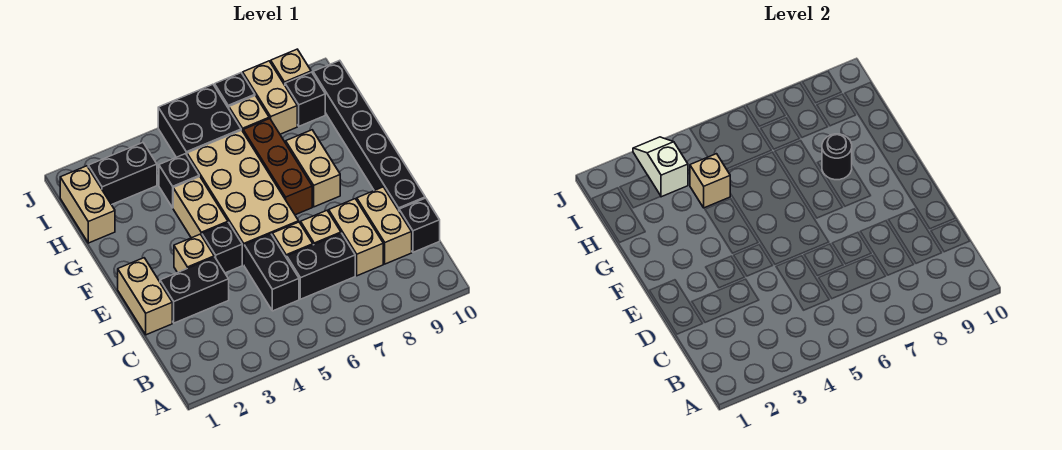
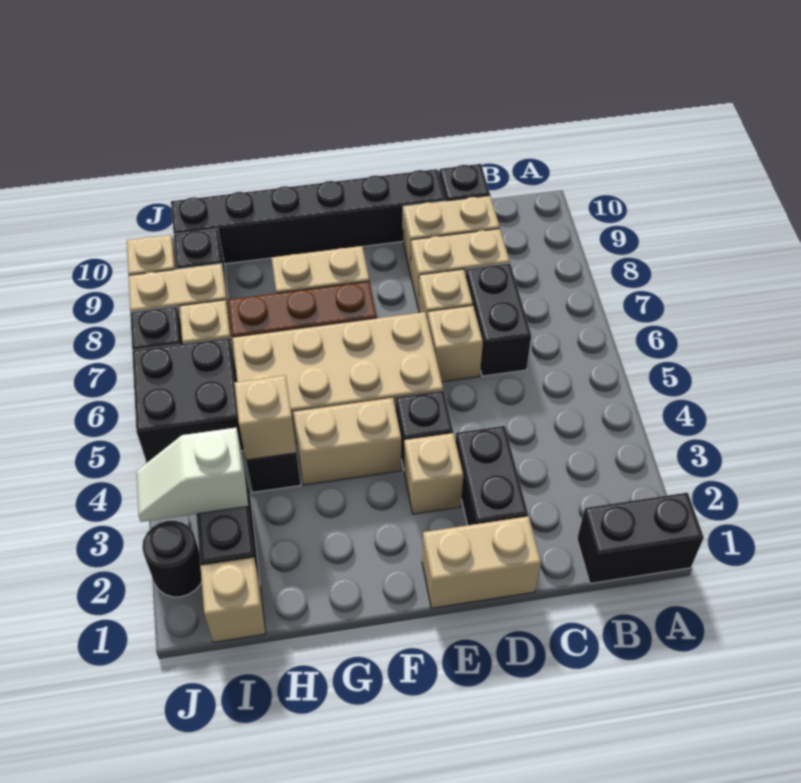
black 1x2 brick [244,234,299,311] -> black 1x2 brick moved to [577,492,704,584]
black 1x1 round brick [822,134,852,180] -> black 1x1 round brick moved to [142,521,202,597]
tan 1x2 brick [60,166,115,243] -> tan 1x1 brick [201,558,266,642]

